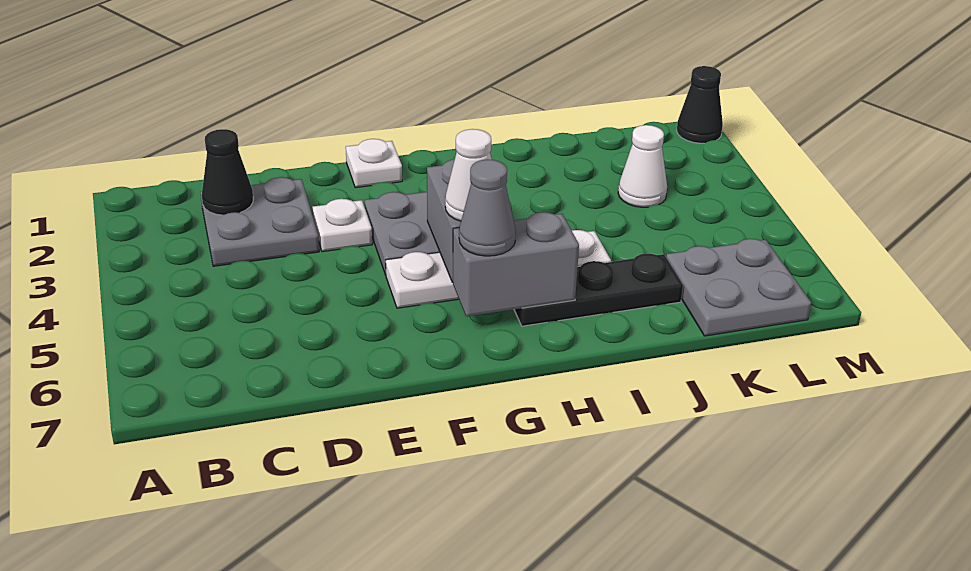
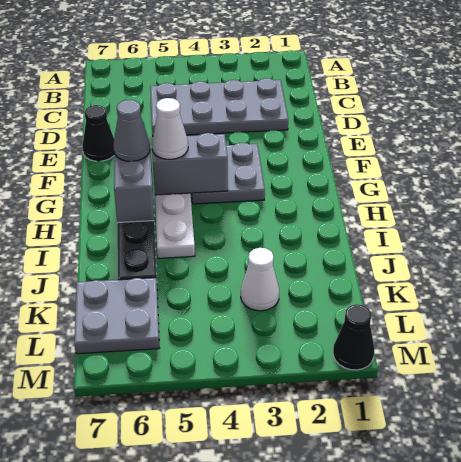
grey 2x2 plate [200,177,319,266] -> grey 2x4 plate [150,78,288,135]
black 1x1 cone [202,129,253,215] -> black 1x1 cone moved to [82,105,114,161]
white 1x1 plate [313,199,372,252] -> none
white 1x1 plate [346,139,402,188] -> none

